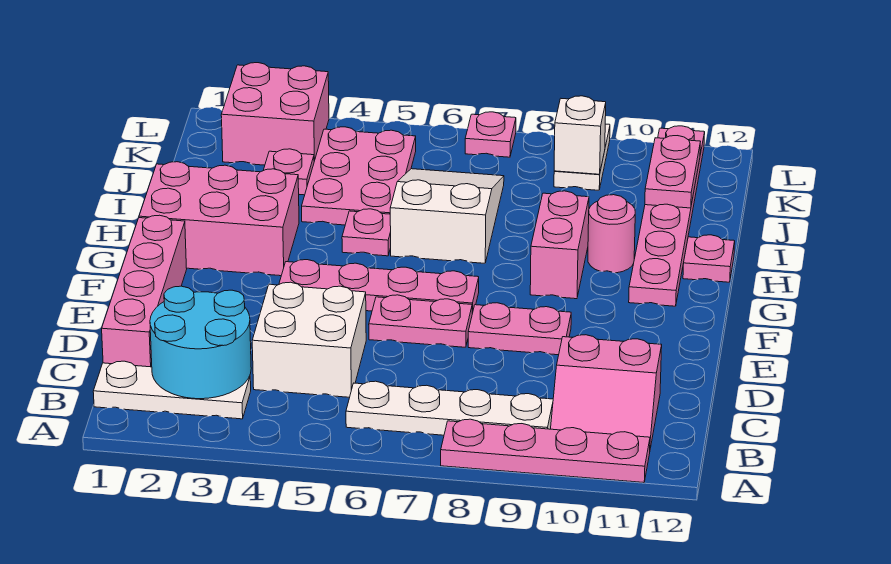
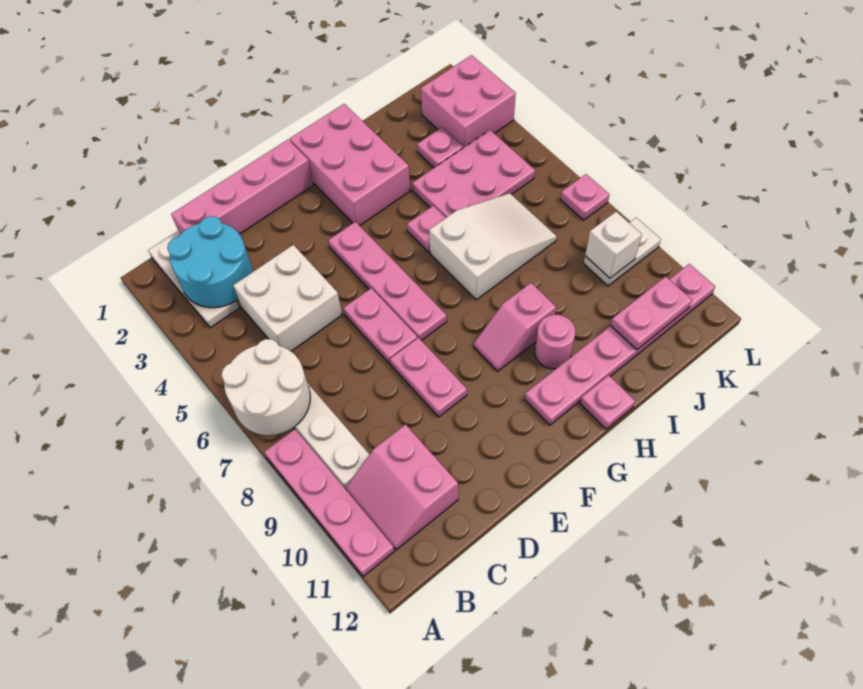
none -> white 2x2 round brick [221,339,310,435]
pink 1x2 brick [530,191,589,299] -> pink 1x2 slope [474,283,556,371]

